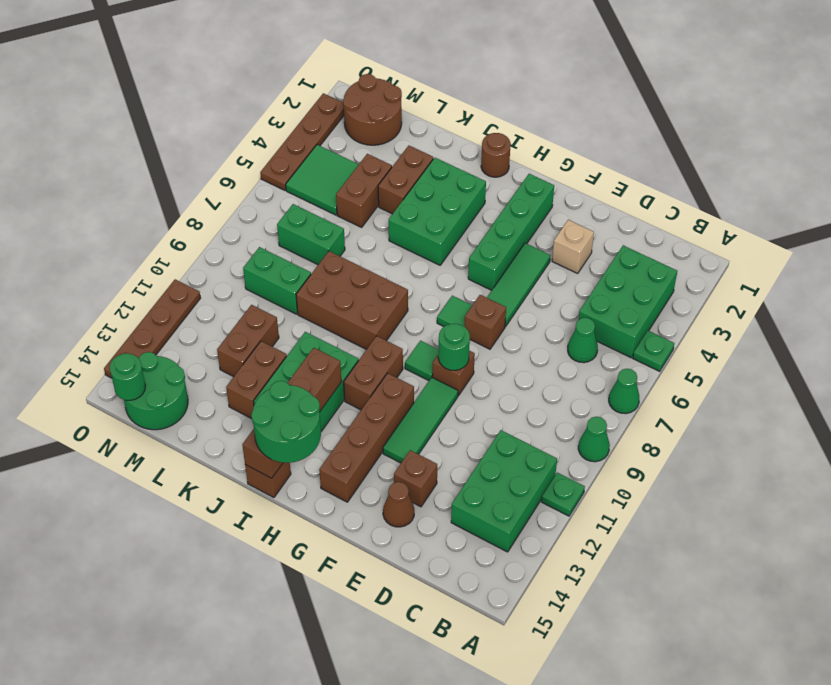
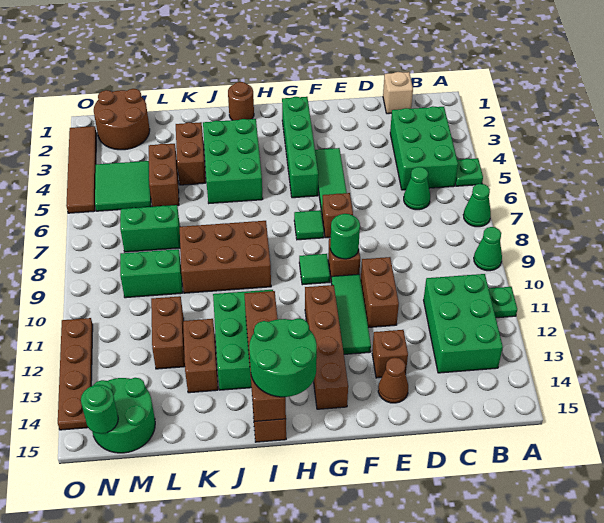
tan 1x1 brick [552,220,594,273] -> tan 1x1 brick moved to [383,72,413,114]
brown 1x2 brick [344,336,403,410] -> brown 1x2 brick moved to [361,257,399,327]
brown 1x4 plate [260,93,344,190] -> brown 1x4 tile [66,126,97,213]

